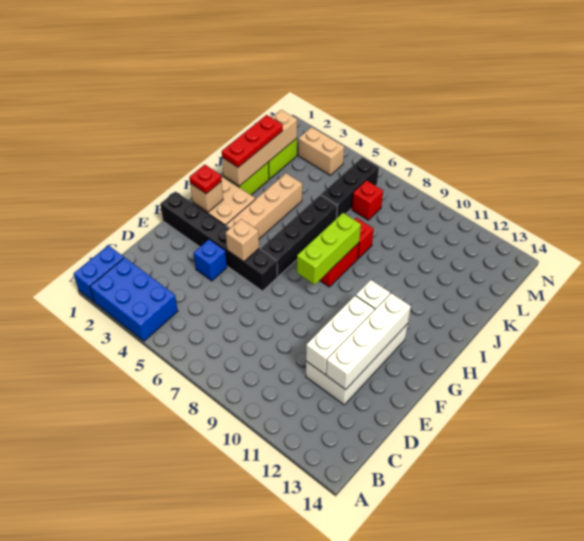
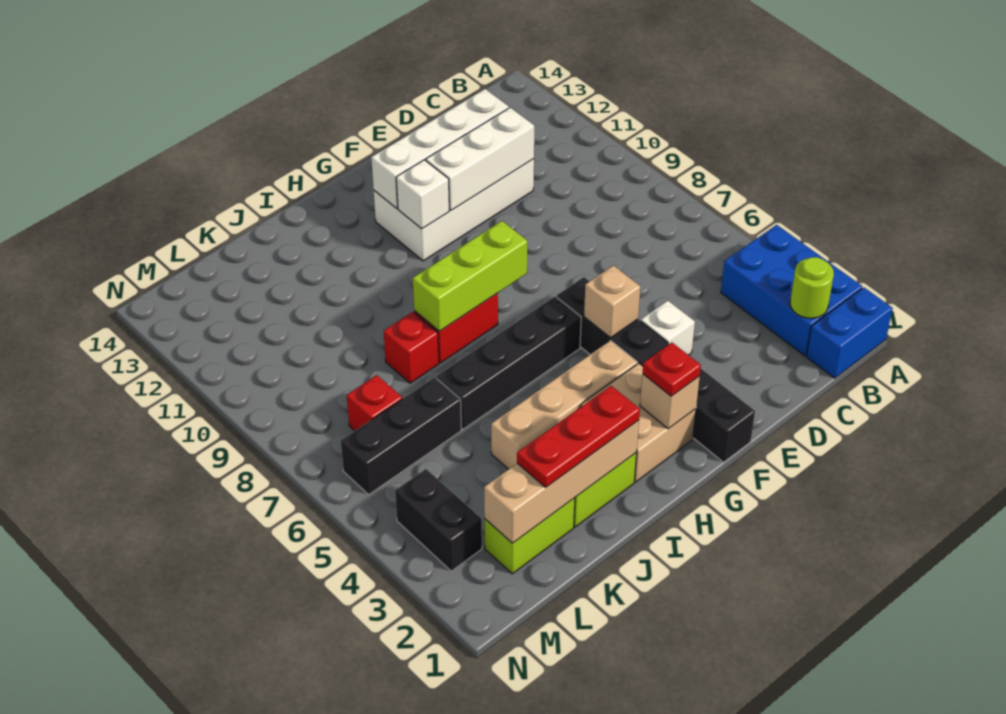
none -> lime 1x1 round brick [790,257,834,318]
blue 1x1 brick [194,239,227,281] -> white 1x1 brick [641,301,695,355]
tan 1x2 brick [298,127,344,175] -> black 1x2 brick [395,469,482,571]

